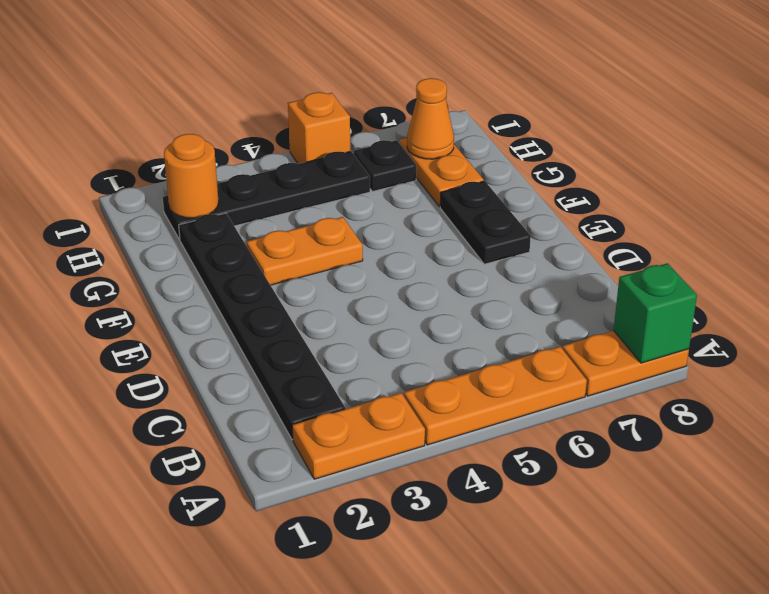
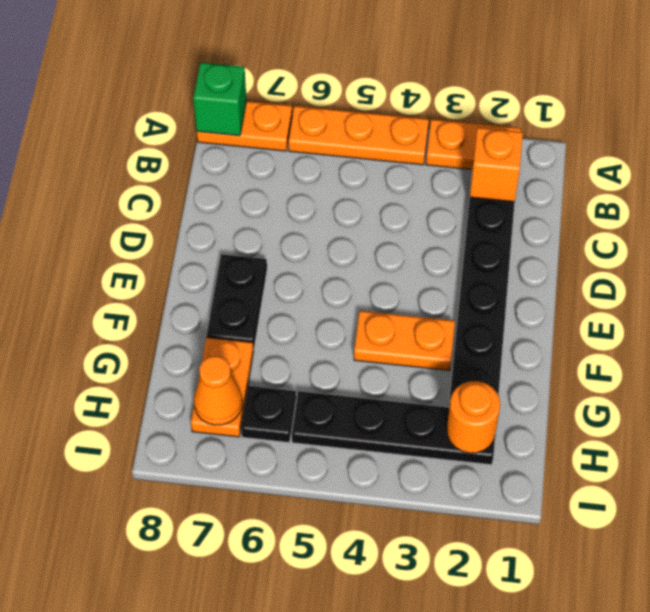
orange 1x1 brick [288,92,350,164] -> orange 1x1 brick moved to [470,128,523,202]

